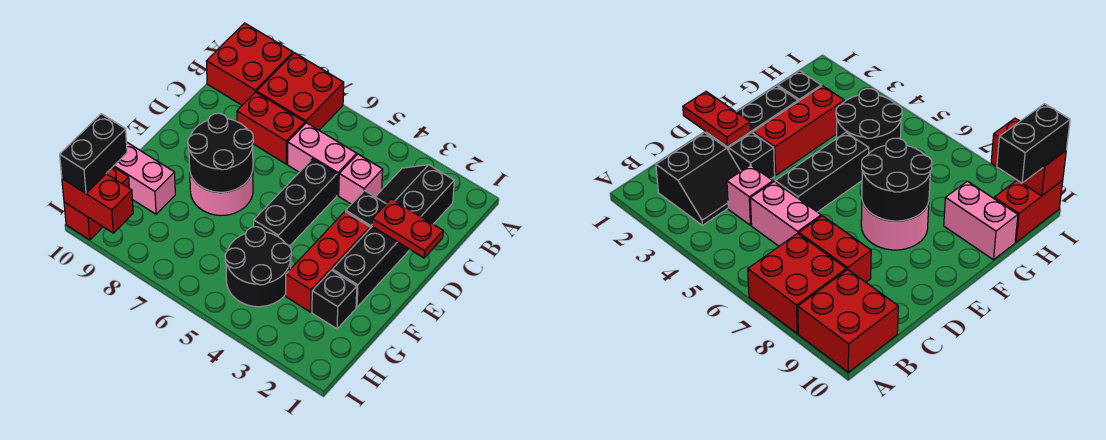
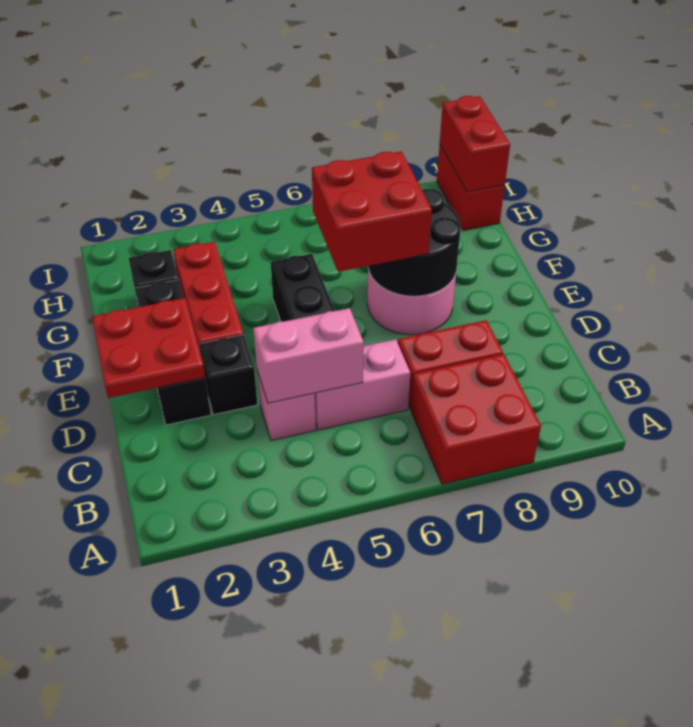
red 2x2 brick [206,23,293,105] -> red 2x2 brick moved to [312,151,432,272]
black 2x2 slope [376,165,454,224] -> none
red 1x2 plate [372,199,443,258] -> red 2x2 plate [92,298,205,398]
black 2x2 round brick [225,227,292,307] -> none
pink 1x2 brick [113,142,175,214] -> pink 1x2 brick moved to [253,308,364,403]
black 1x2 brick [60,114,127,193] -> none
red 1x2 brick [62,174,133,233] -> red 1x2 brick turned to [440,96,510,192]

